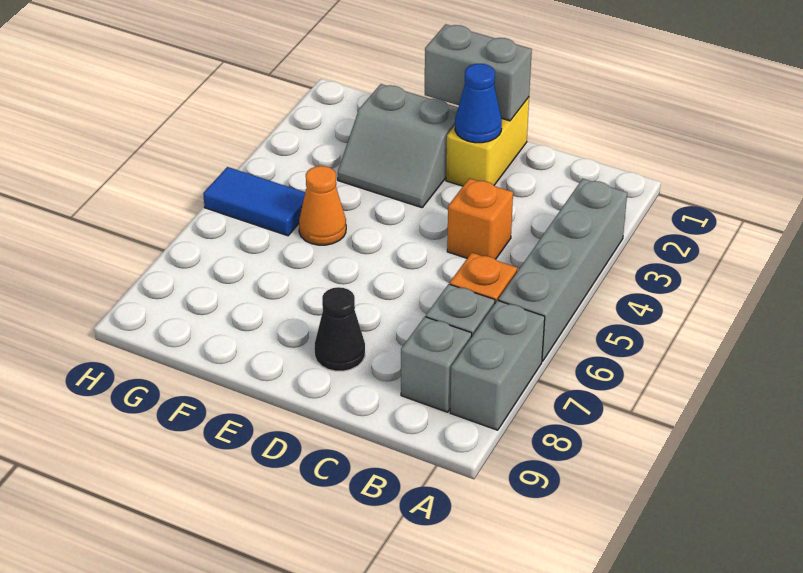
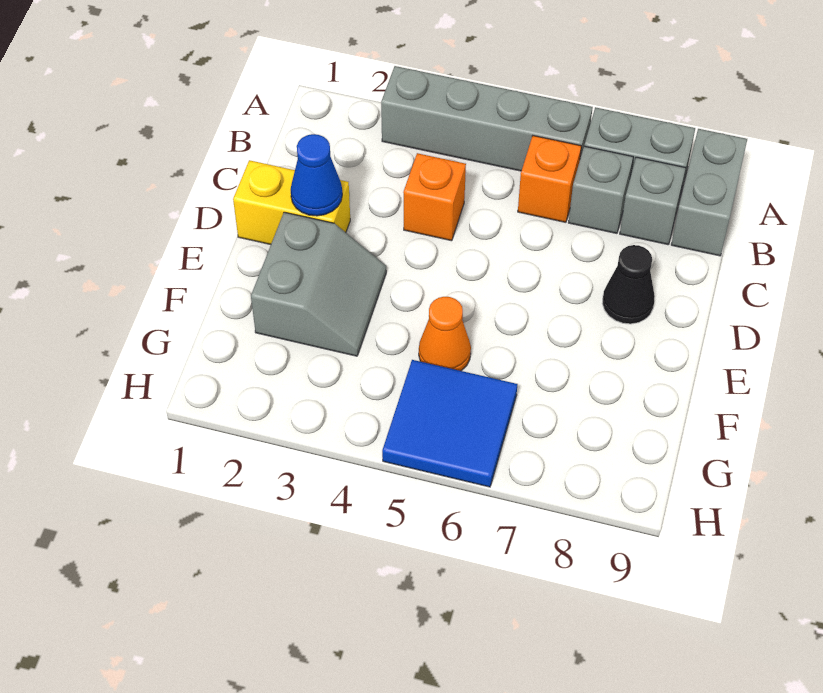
grey 1x2 brick [425,24,532,121] -> grey 1x2 brick moved to [671,129,747,256]
blue 1x2 tile [203,167,305,236] -> blue 2x2 tile [382,360,517,487]

